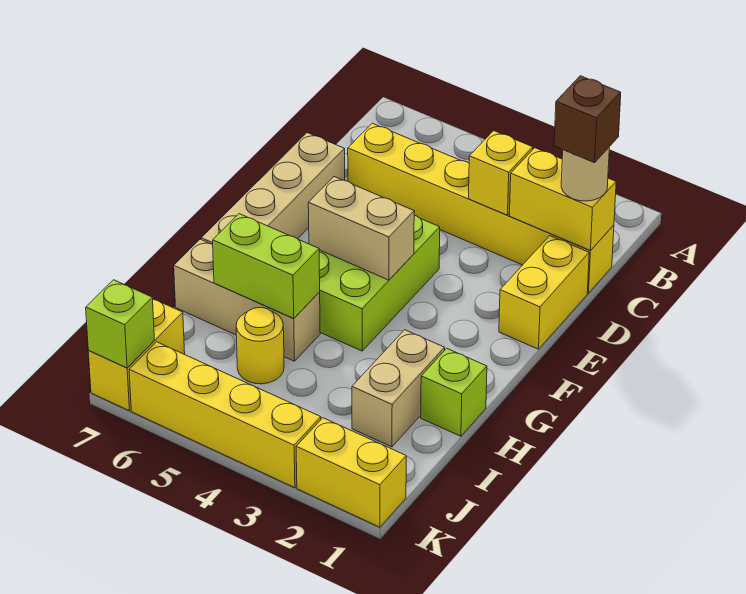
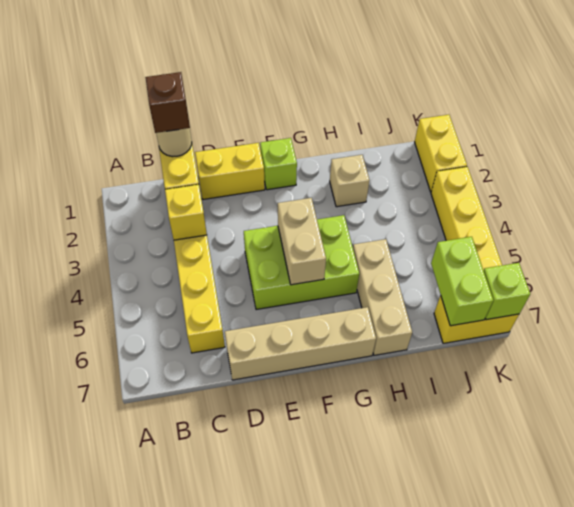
lime 1x1 brick [421,348,487,436] -> lime 1x1 brick moved to [260,138,297,190]
tan 1x2 brick [352,330,445,447] -> tan 1x1 brick [330,155,370,207]
lime 1x2 brick [213,214,320,319] -> lime 1x2 brick moved to [431,237,493,326]
yellow 1x1 round brick [236,308,284,384] -> none

